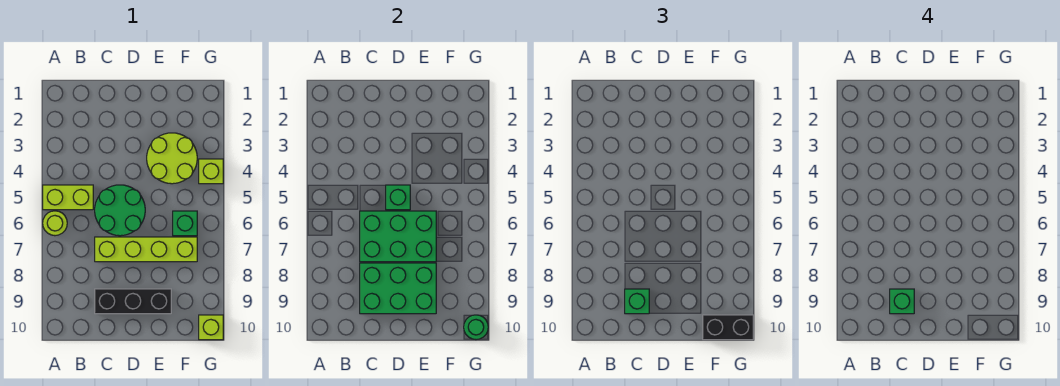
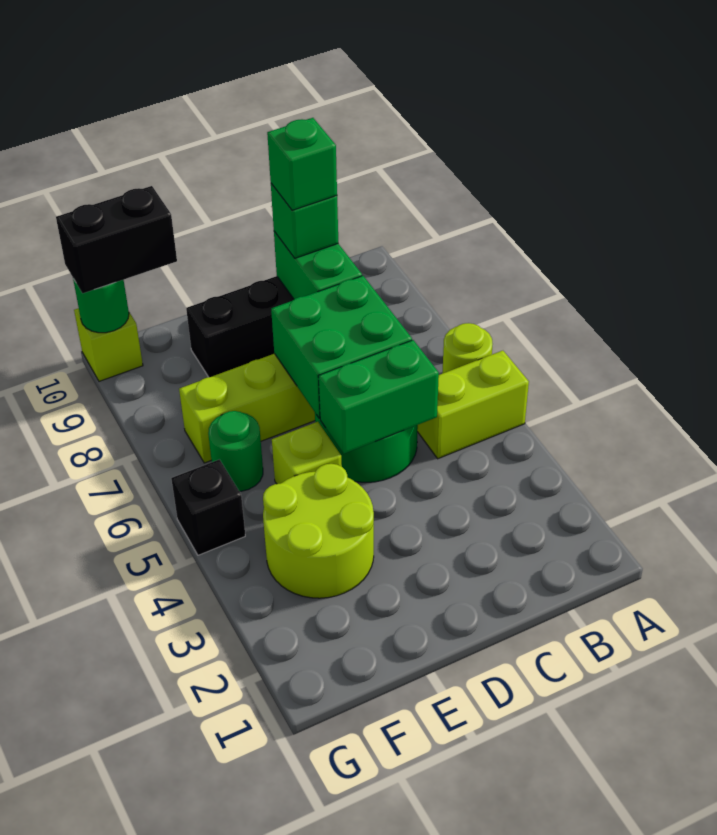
green 2x3 brick [360,211,436,262] -> green 2x2 brick [271,276,412,418]
green 2x3 brick [360,263,436,314] -> green 1x2 brick [274,231,362,299]
green 1x1 brick [386,185,410,210] -> green 1x2 brick [318,340,439,454]
green 1x1 brick [173,211,197,236] -> green 1x1 round brick [208,411,263,491]
lime 1x1 brick [199,159,223,184] -> lime 1x1 brick moved to [272,422,342,484]
none -> black 1x1 brick [171,459,245,555]

